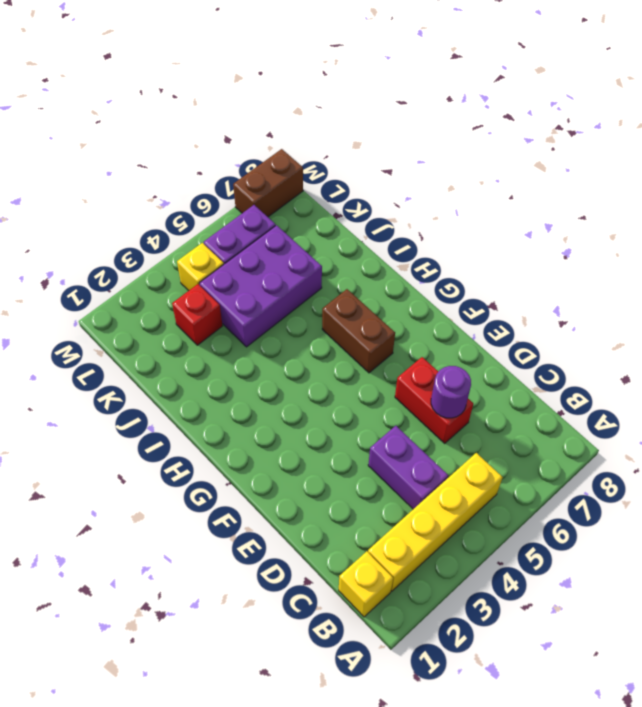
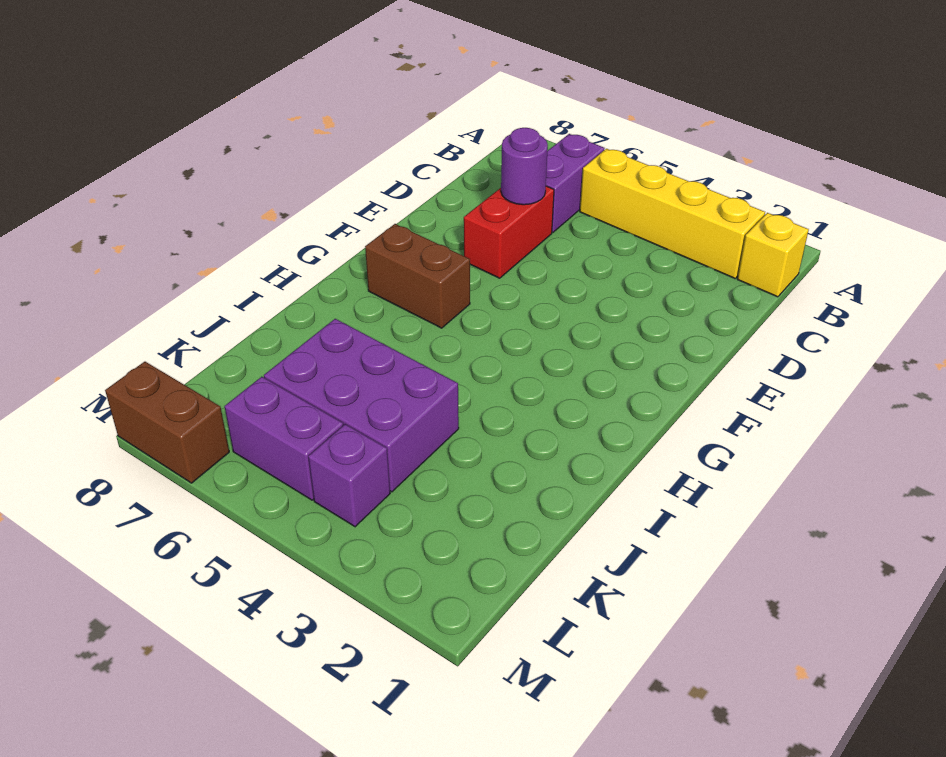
purple 1x2 brick [368,426,448,509] -> purple 1x2 brick moved to [546,134,605,232]
brown 1x2 brick [322,289,395,373] -> brown 1x2 brick turned to [365,224,470,328]
red 1x1 brick [172,284,223,345] -> none
yellow 1x1 brick [177,243,224,291] -> purple 1x1 brick [308,424,390,527]

